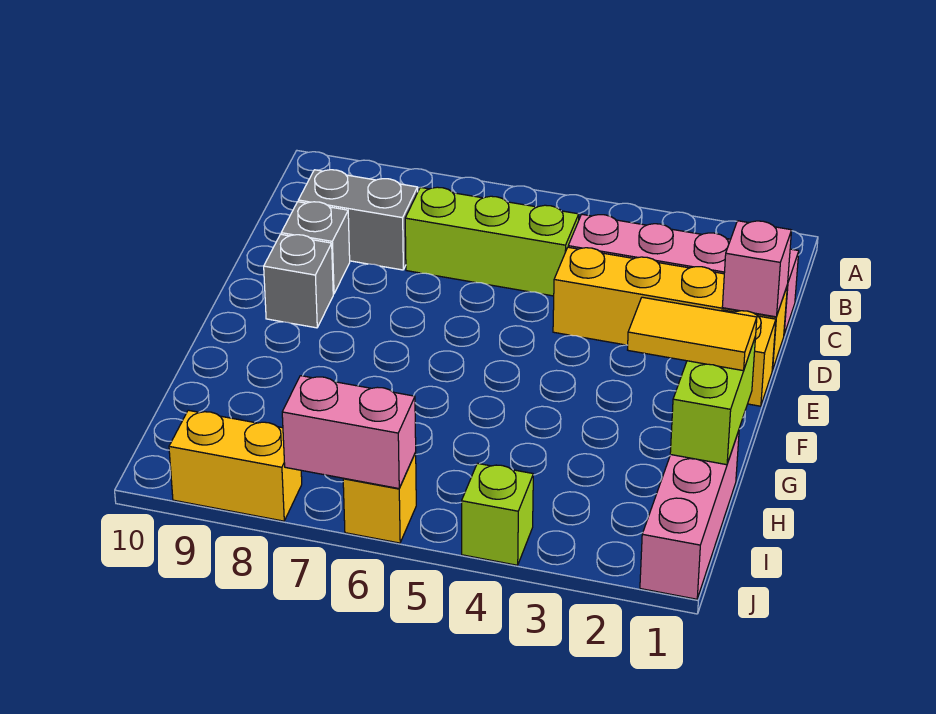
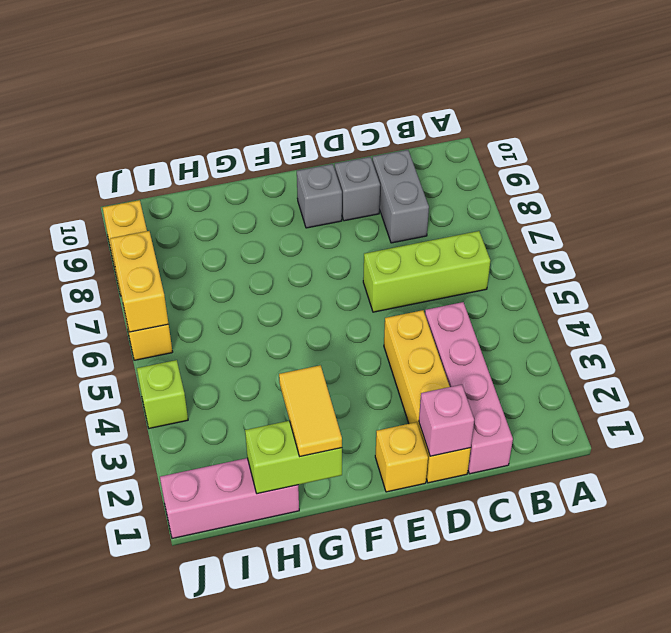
lime 1x3 brick [405,187,579,296] -> lime 1x3 brick turned to [363,231,490,312]
pink 1x2 brick [282,376,416,488] -> yellow 1x2 brick [110,231,169,332]

